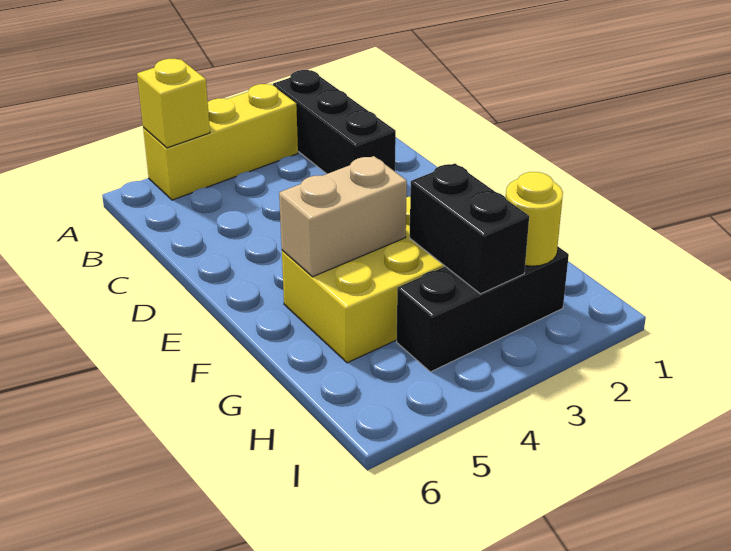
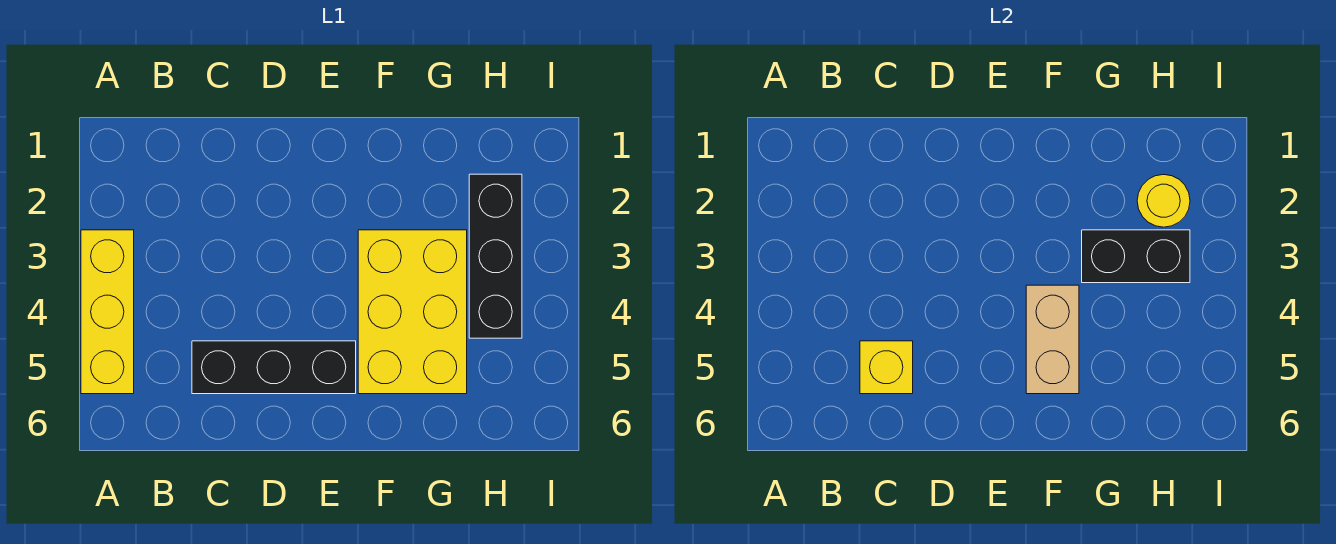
black 1x3 brick [273,70,396,174] -> black 1x3 brick moved to [192,341,356,394]
yellow 1x1 brick [137,59,210,148] -> yellow 1x1 brick moved to [860,341,913,394]

